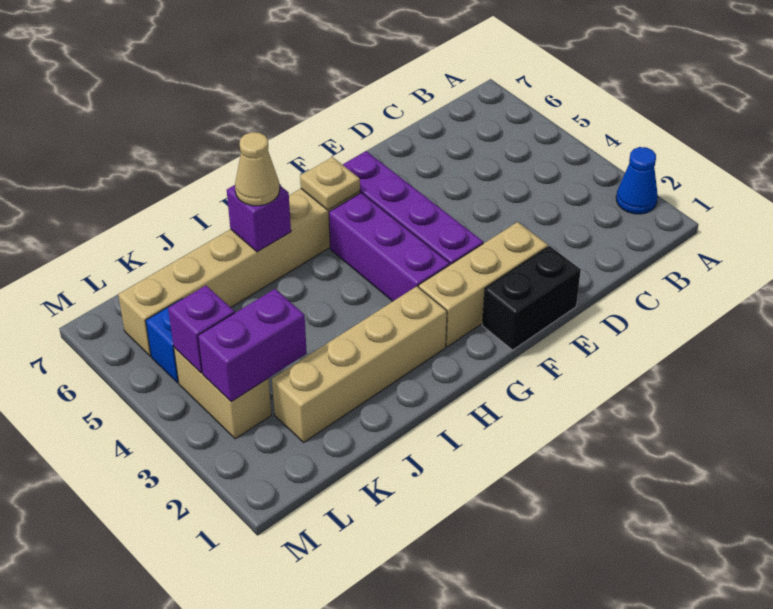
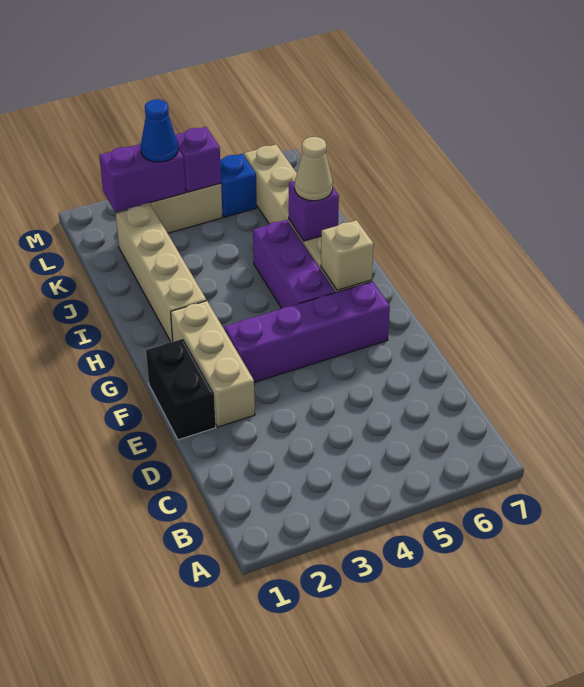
blue 1x1 cone [616,147,658,214] -> blue 1x1 cone moved to [141,99,178,162]
purple 1x3 brick [329,193,450,301] -> purple 1x3 brick turned to [253,220,335,308]
tan 1x1 plate [300,157,360,210] -> tan 1x1 brick [321,220,374,290]
purple 1x2 brick [198,289,307,402] -> purple 1x2 brick turned to [99,144,186,212]

